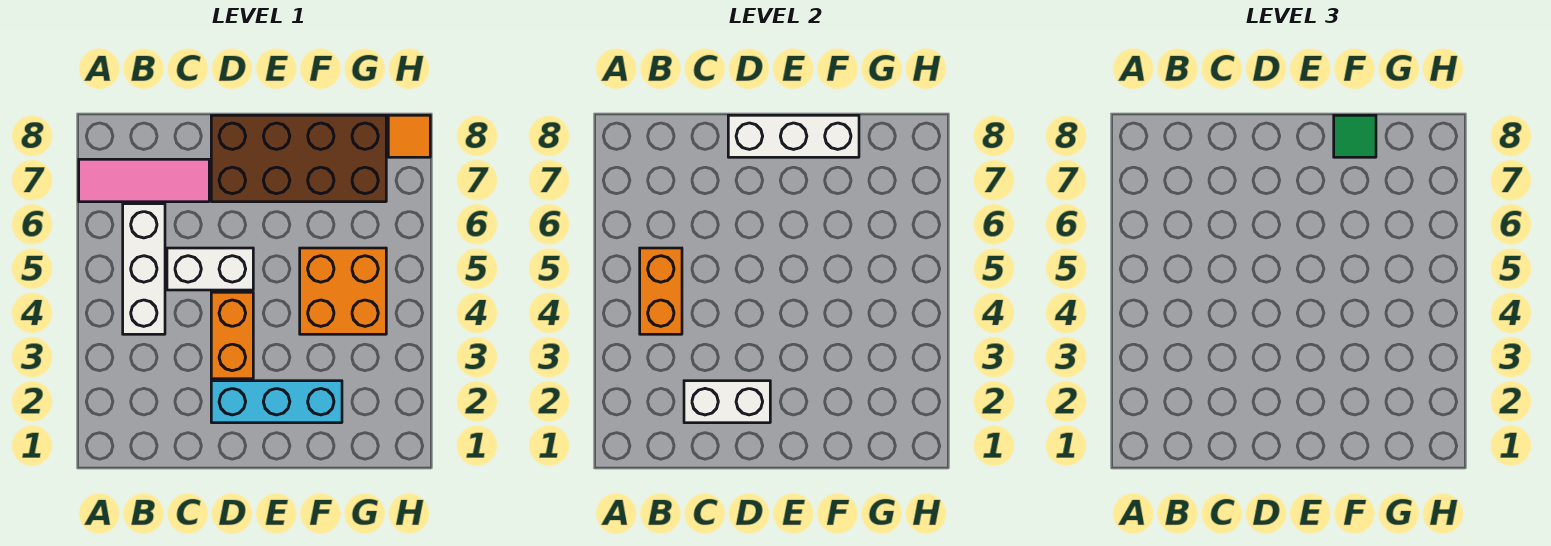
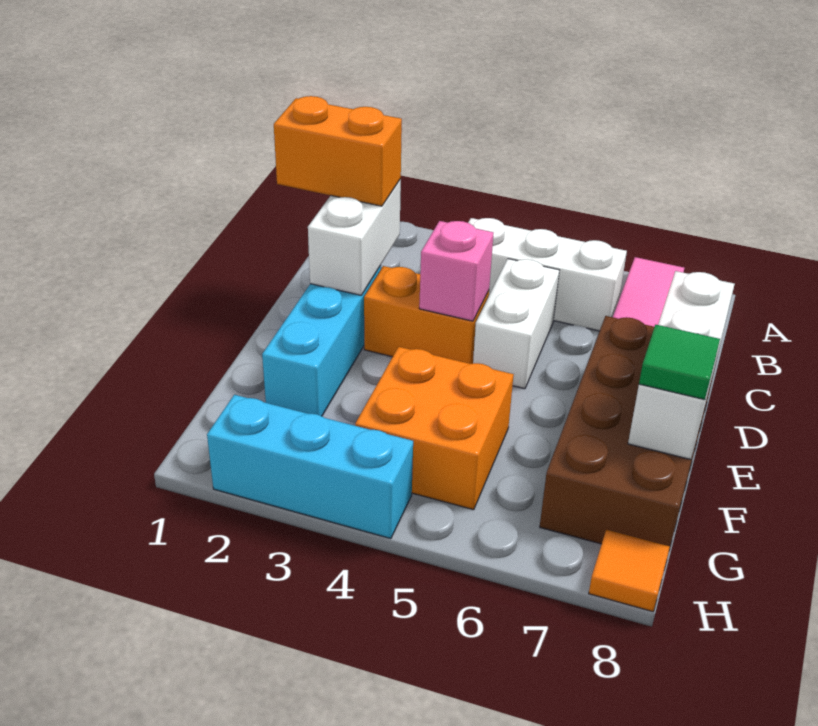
orange 1x2 brick [640,248,682,334] -> orange 1x2 brick moved to [274,96,402,206]
none -> pink 1x1 brick [419,221,494,321]
none -> cyan 1x3 brick [207,395,413,539]

